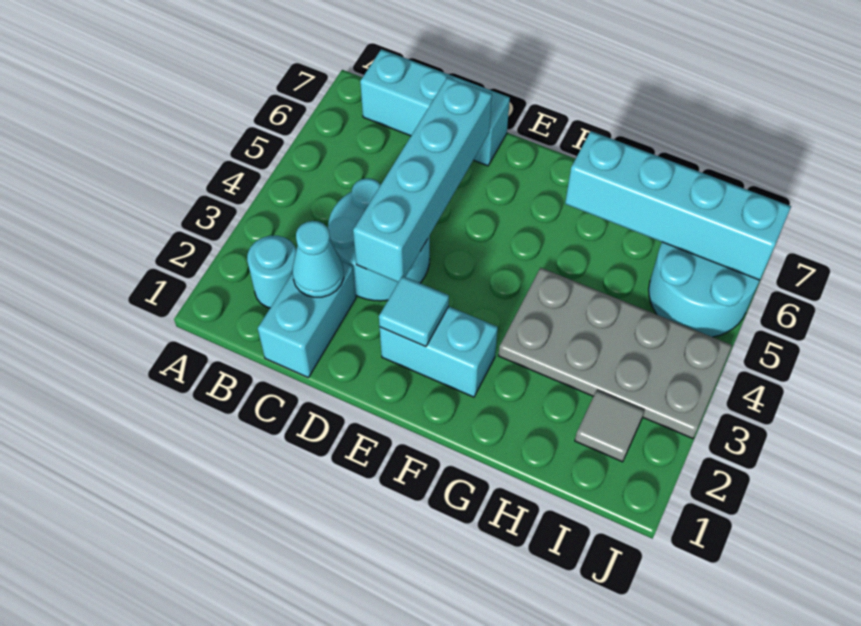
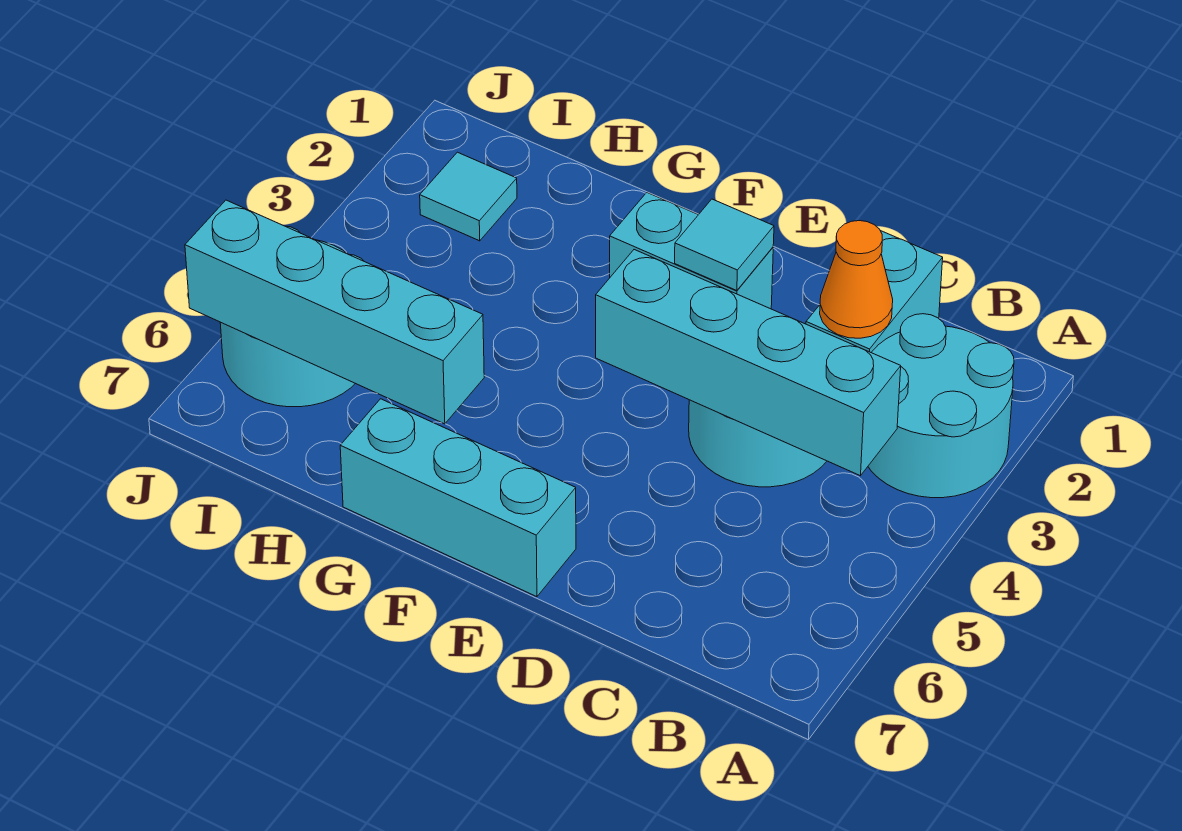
cyan 1x1 round brick [247,236,296,308] -> cyan 2x2 round brick [868,314,1014,498]
cyan 1x3 brick [360,49,510,166] -> cyan 1x3 brick moved to [340,399,576,597]
cyan 1x1 cone [292,221,344,297] -> orange 1x1 cone [820,221,893,338]
cyan 1x4 brick [353,77,492,282] -> cyan 1x4 brick turned to [596,250,901,476]
grey 2x4 plate [498,268,732,438] -> none
grey 1x1 tile [575,390,644,462] -> cyan 1x1 tile [420,152,517,241]

